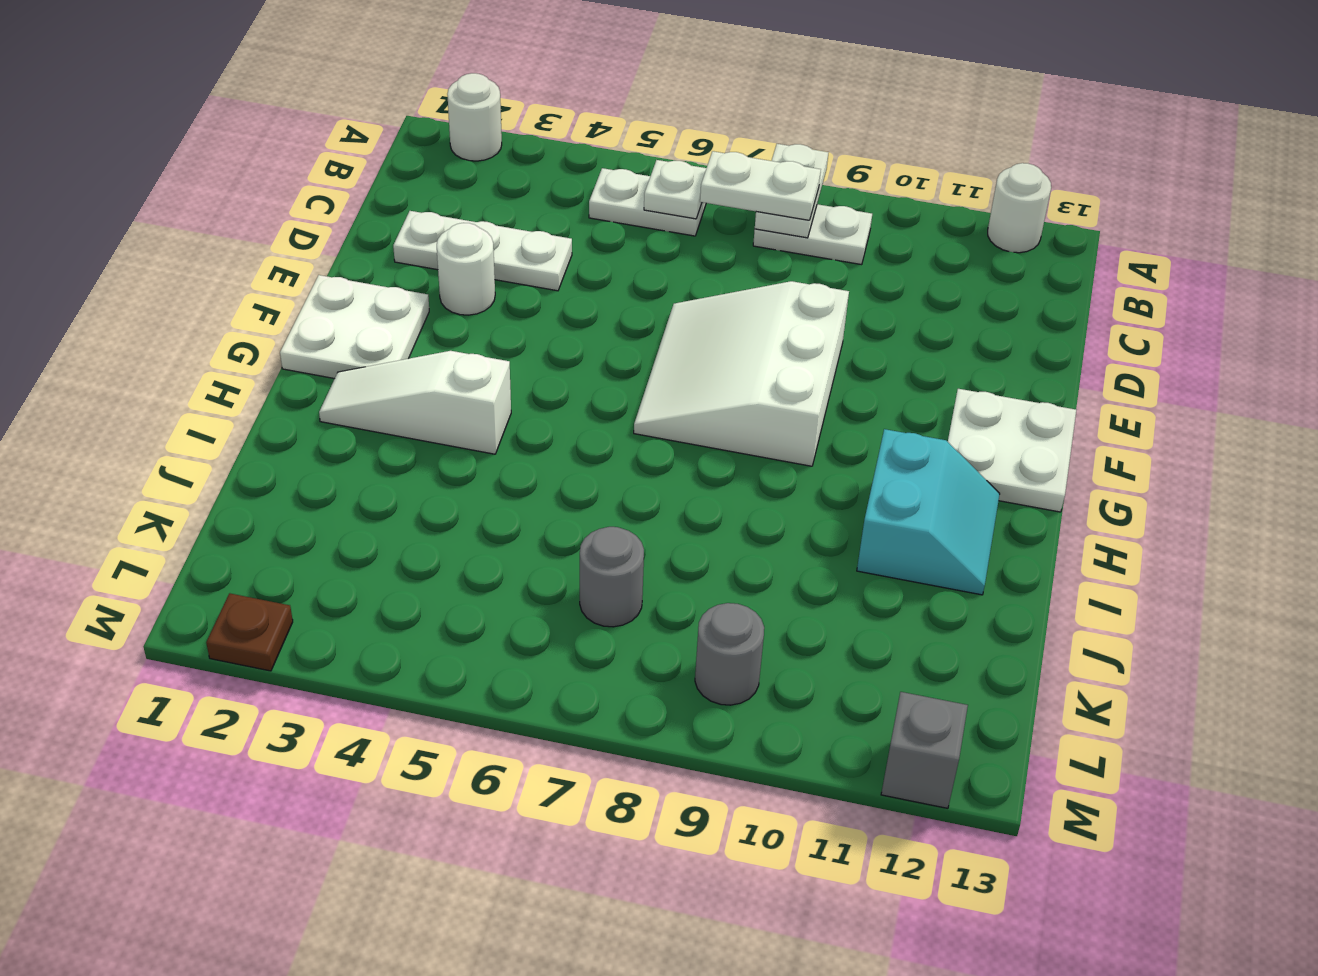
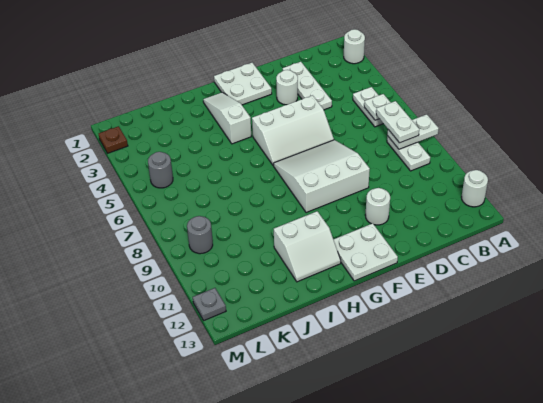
none -> white 2x3 slope [252,95,334,166]
none -> white 1x1 round brick [365,188,390,225]
cyan 2x2 slope [857,429,1000,595] -> white 2x2 slope [274,211,341,282]
grey 1x1 round brick [580,527,644,627] -> grey 1x1 round brick moved to [148,152,173,188]
grey 1x1 brick [881,692,968,808] -> grey 1x1 plate [193,288,226,320]

